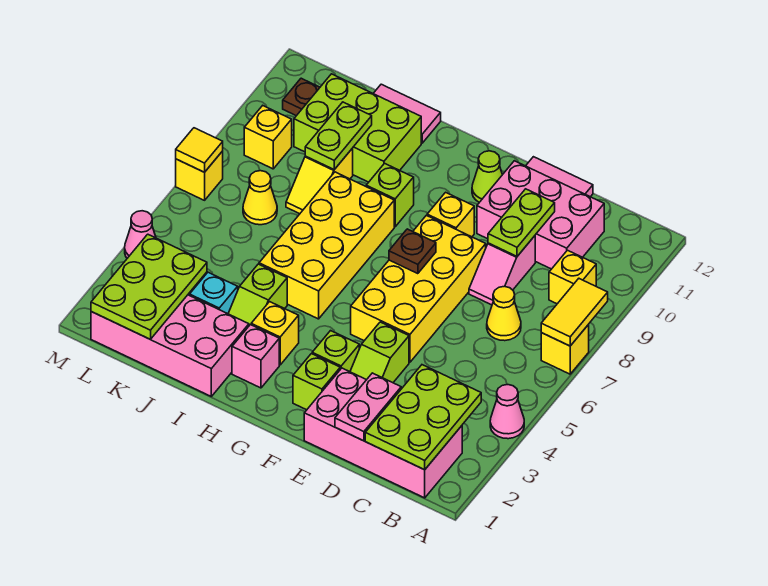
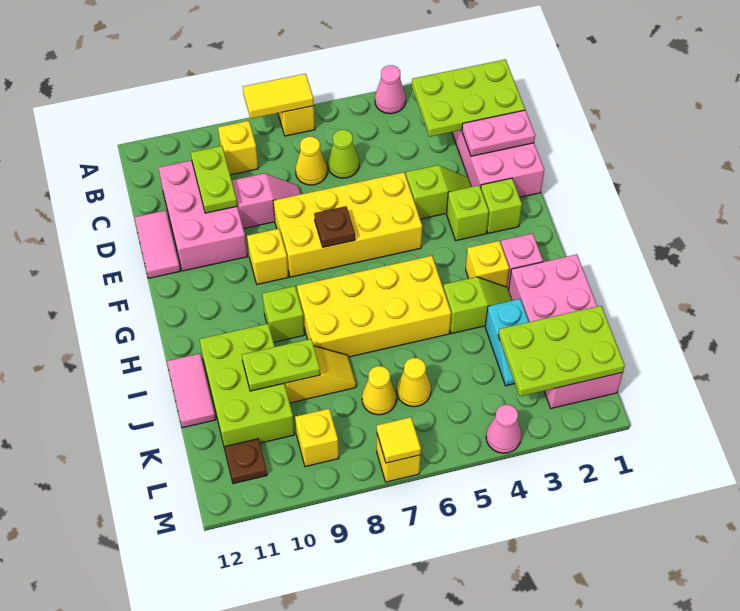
lime 1x2 plate [488,189,555,256] -> lime 1x2 plate turned to [191,146,237,213]
lime 1x1 cone [472,151,502,202] -> lime 1x1 cone moved to [328,130,359,178]
none -> yellow 1x1 cone [397,358,431,407]

